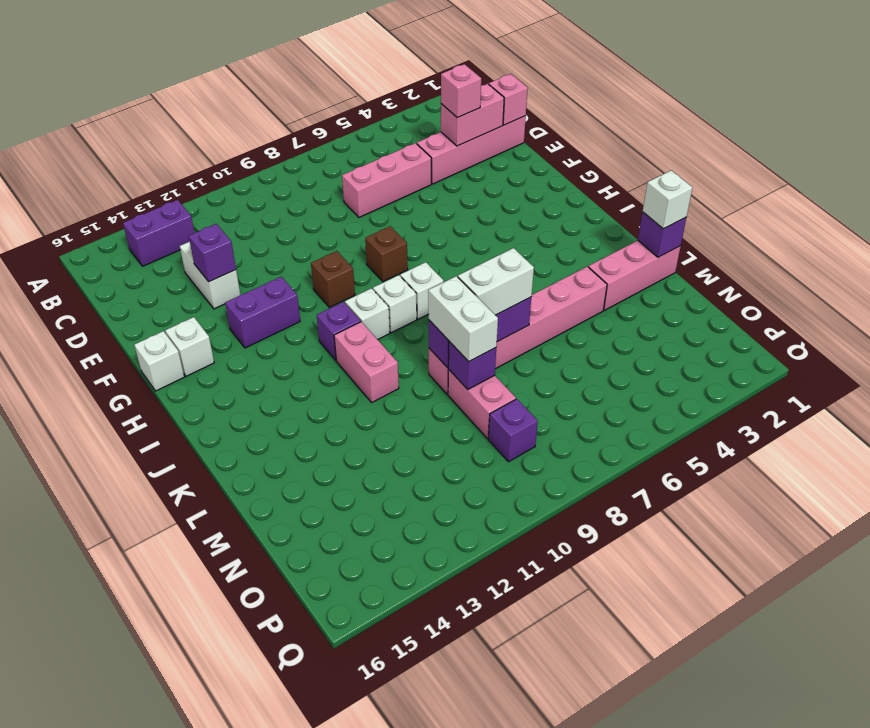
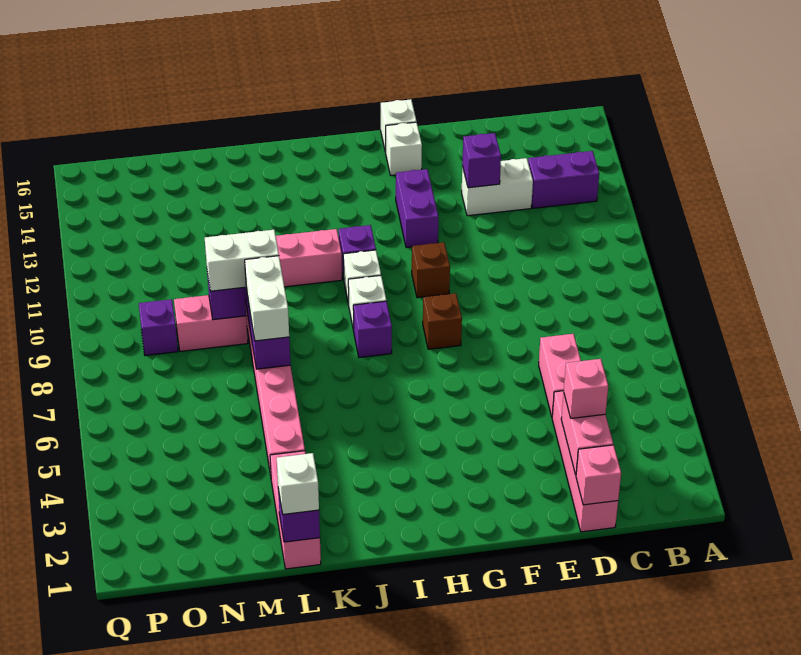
purple 1x2 brick [123,200,195,266] -> purple 1x2 brick turned to [528,151,599,208]
pink 1x3 brick [342,143,431,217] -> pink 1x2 brick [539,334,581,416]
white 1x1 brick [400,262,443,319] -> purple 1x1 brick [353,301,392,357]

